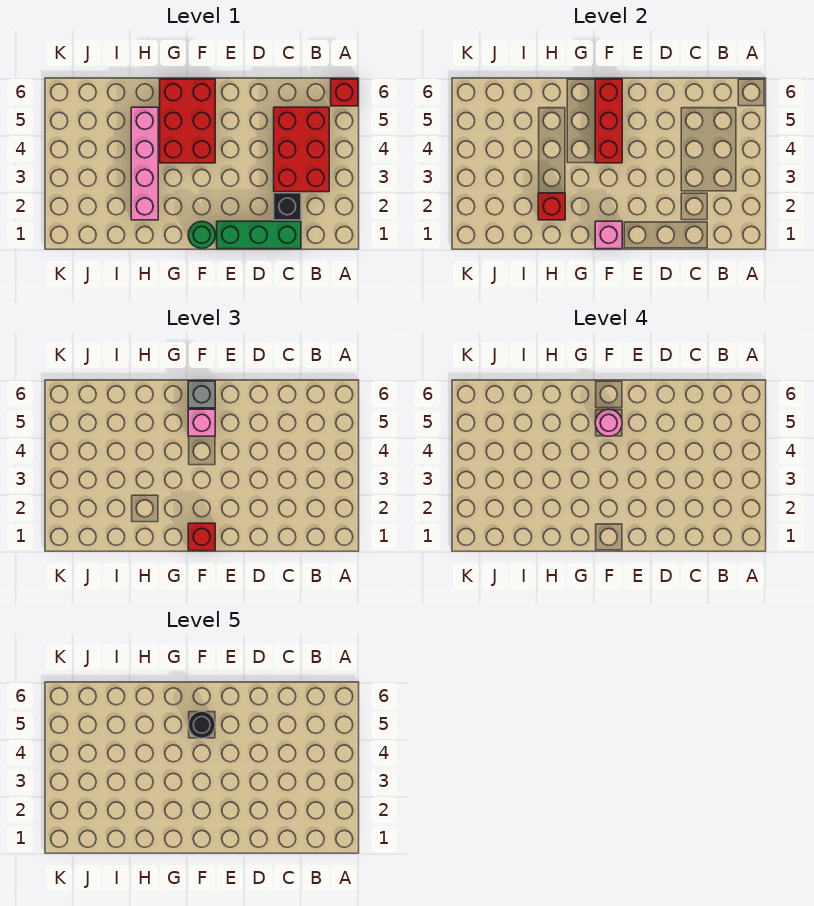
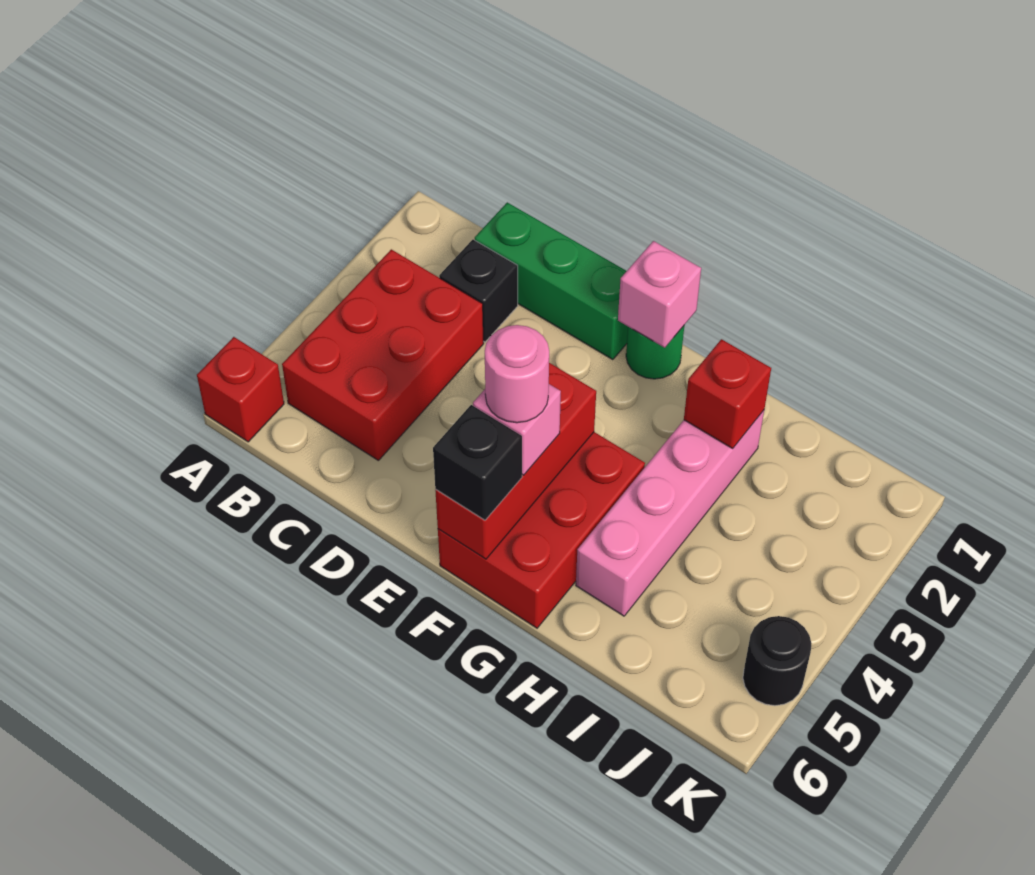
red 1x1 brick [188,523,215,551] -> none
black 1x1 round brick [188,711,215,738] -> black 1x1 round brick moved to [743,616,812,706]
grey 1x1 brick [188,381,215,408] -> black 1x1 brick [433,405,522,520]

